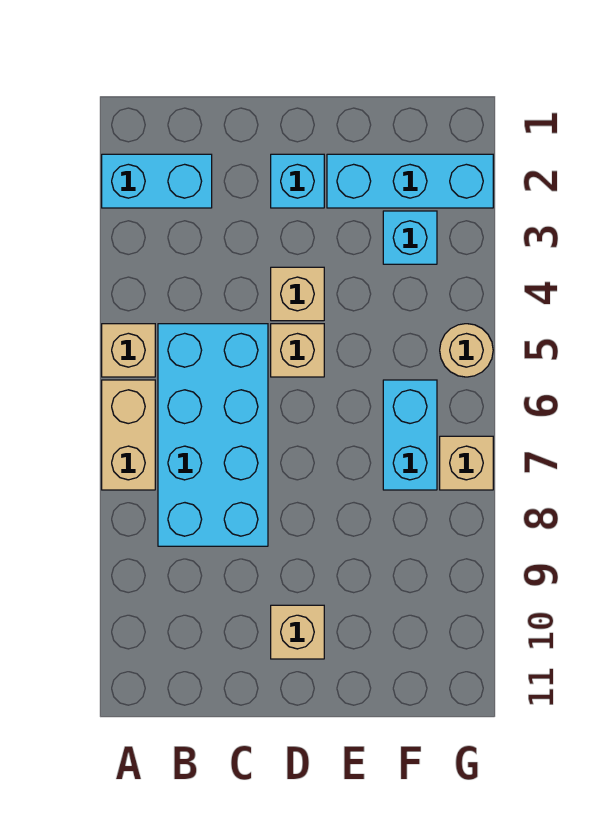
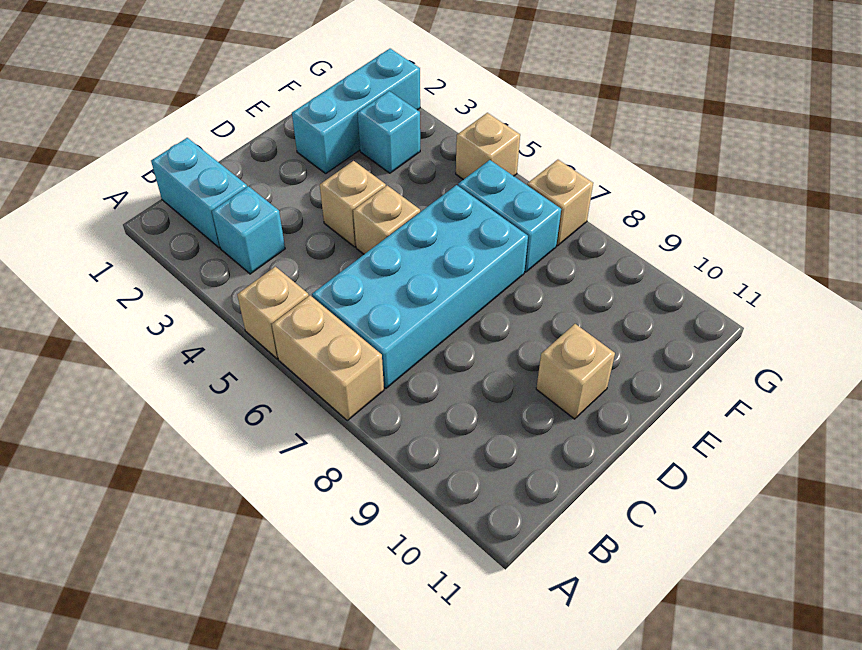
cyan 1x2 brick [102,154,212,208] -> cyan 1x2 brick turned to [151,138,247,248]
cyan 2x4 brick [158,324,268,546] -> cyan 2x4 brick turned to [312,185,528,389]
cyan 1x1 brick [271,154,324,208] -> cyan 1x1 brick moved to [212,186,285,274]
tan 1x1 round brick [440,324,493,377] -> tan 1x1 brick [456,113,520,180]

